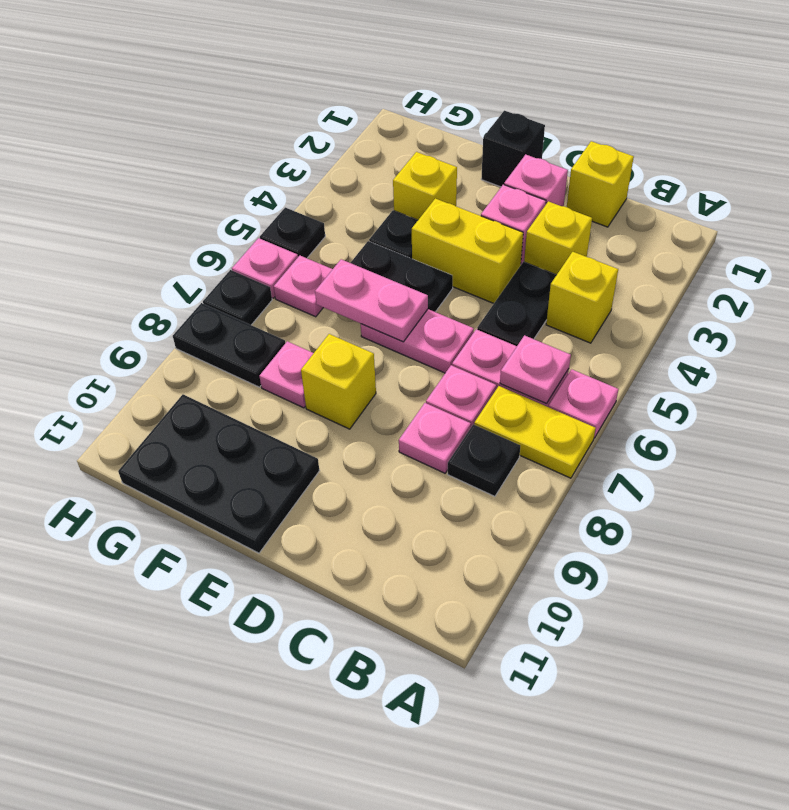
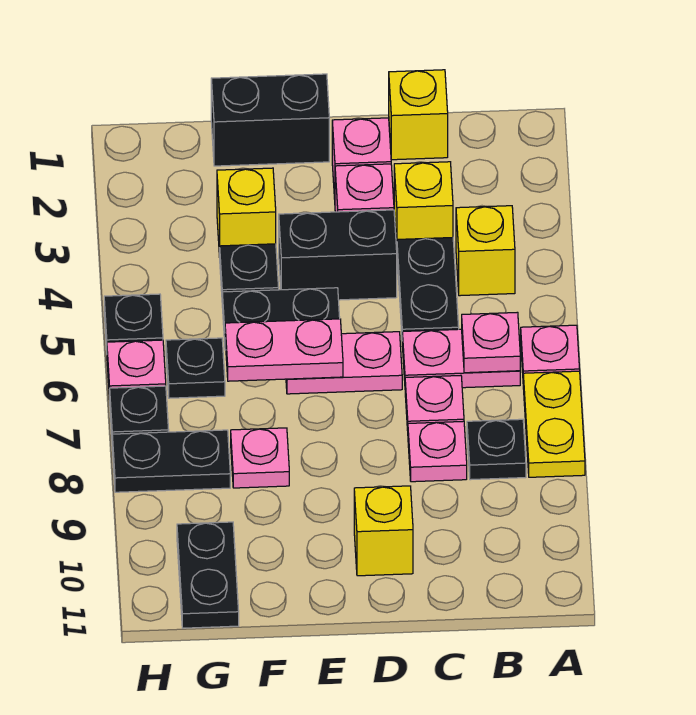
yellow 1x2 plate [474,386,595,478] -> yellow 1x2 plate turned to [523,371,585,477]
yellow 1x2 brick [412,198,523,303] -> black 1x2 brick [279,210,397,300]
black 1x1 brick [481,111,545,187] -> black 1x2 brick [211,74,329,166]
yellow 1x1 brick [301,334,376,429] -> yellow 1x1 brick moved to [354,486,413,576]
black 2x3 plate [118,394,320,553] -> black 1x2 plate [177,522,239,628]
pink 1x1 plate [274,256,333,317] -> black 1x1 plate [166,338,225,398]

